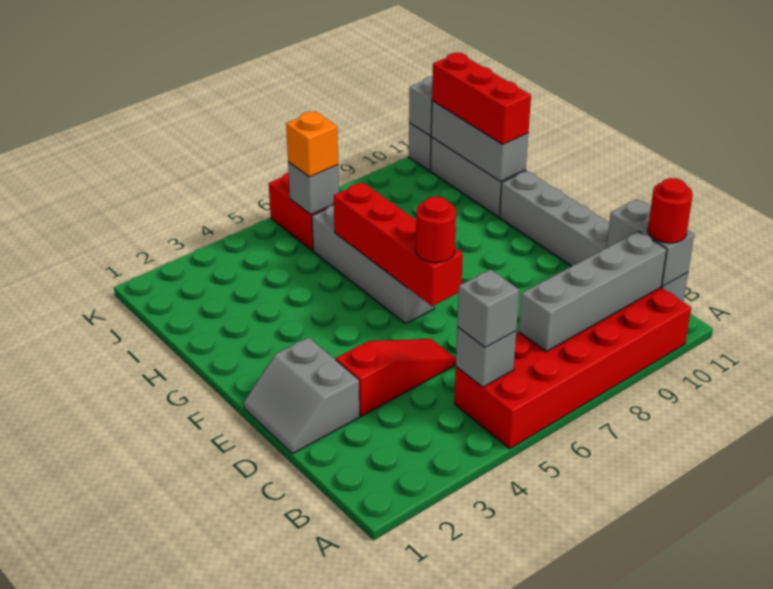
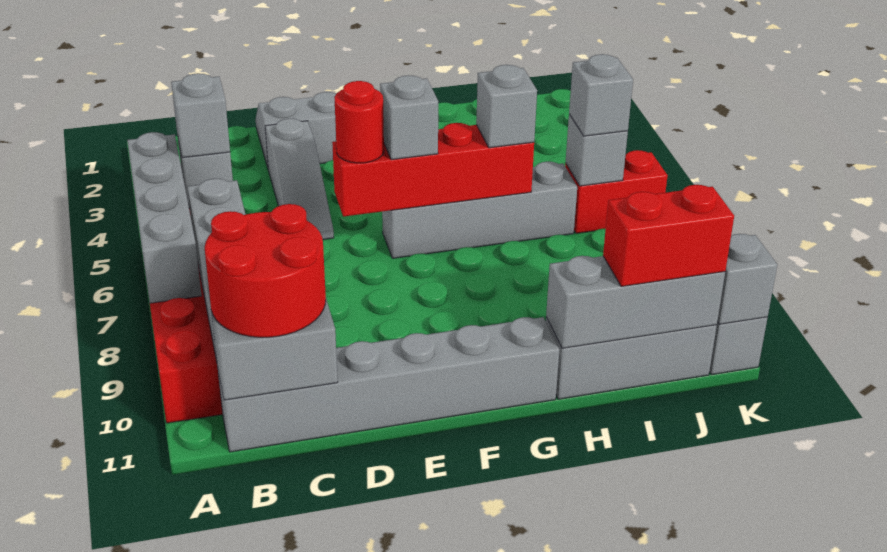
none -> grey 1x4 brick [127,132,202,303]
red 1x1 round brick [648,178,693,243] -> red 2x2 round brick [205,204,326,337]
red 1x3 slope [336,339,456,416] -> grey 1x3 slope [265,119,334,240]
none -> grey 1x1 brick [380,75,438,160]
none -> grey 1x1 brick [476,65,537,148]
red 1x3 brick [432,53,531,144] -> red 1x2 brick [603,185,734,287]
orange 1x1 brick [286,111,338,177] -> grey 1x1 brick [569,54,633,136]

